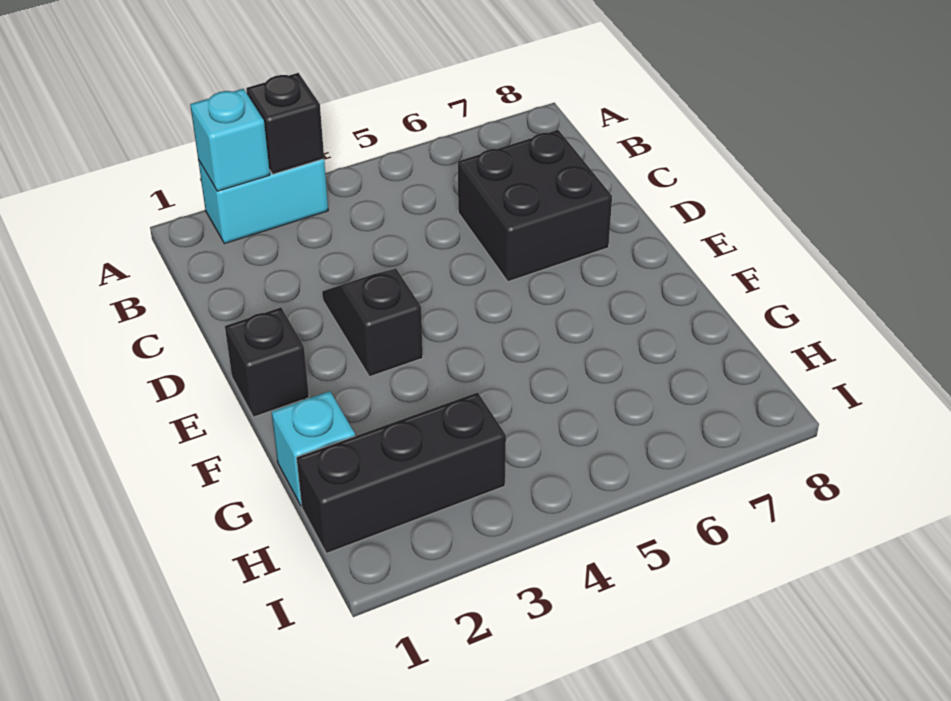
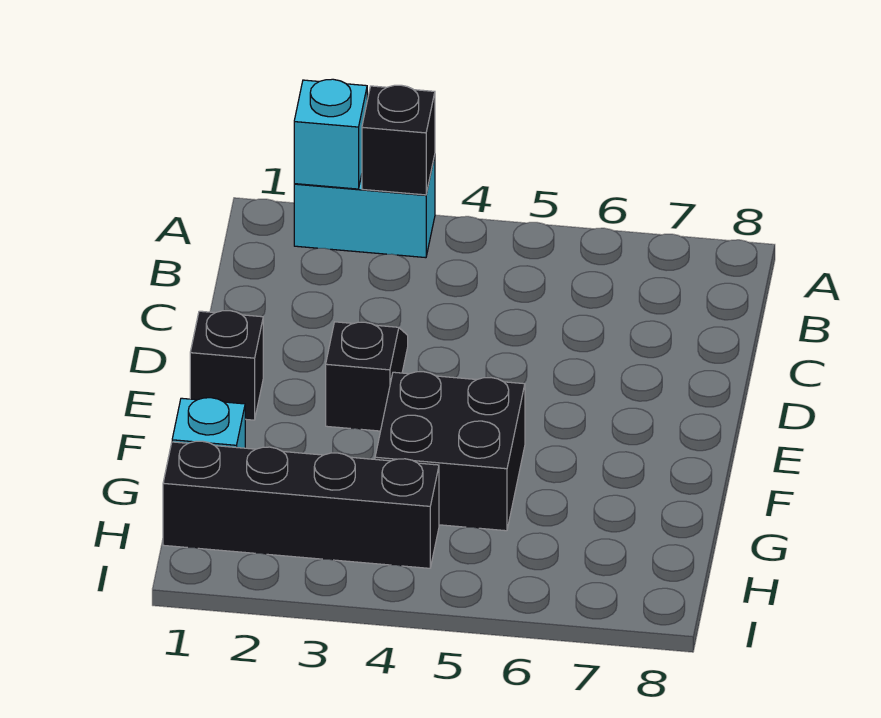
black 2x2 brick [458,130,612,282] -> black 2x2 brick moved to [375,372,525,531]
black 1x3 brick [296,392,506,553] -> black 1x4 brick [163,441,439,568]

